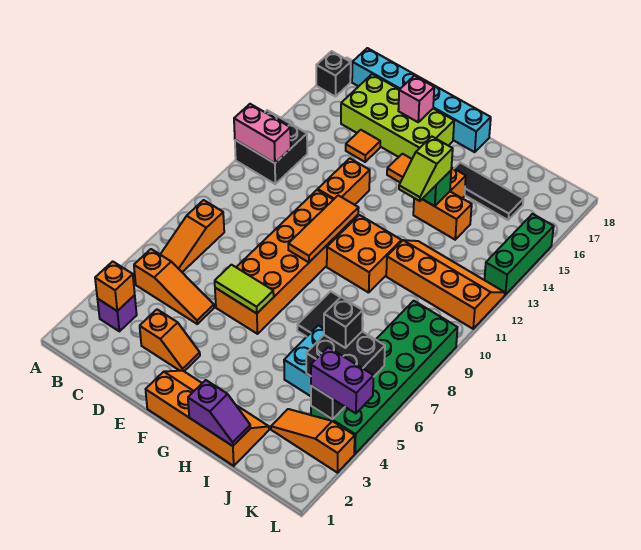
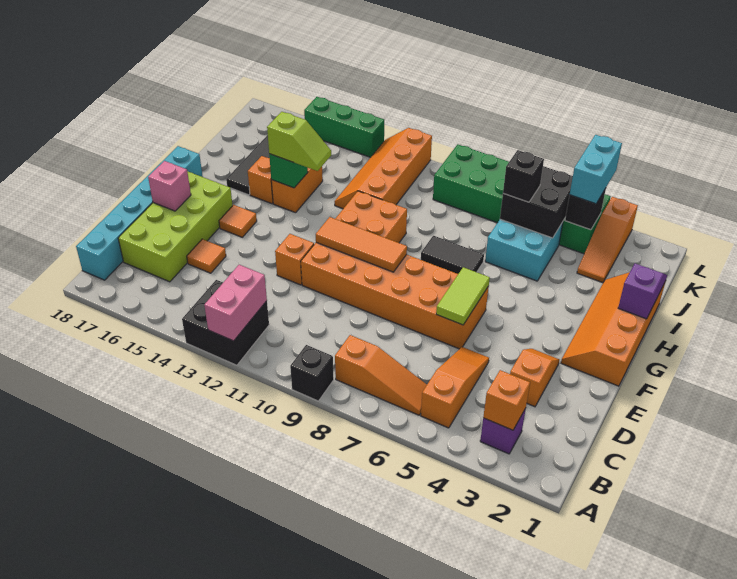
black 1x1 brick [316,51,351,97] -> black 1x1 brick moved to [290,345,334,401]
orange 1x2 brick [318,158,370,205] -> orange 1x1 brick [275,234,314,285]
purple 1x2 brick [311,347,373,413] -> cyan 1x2 brick [570,135,622,204]

